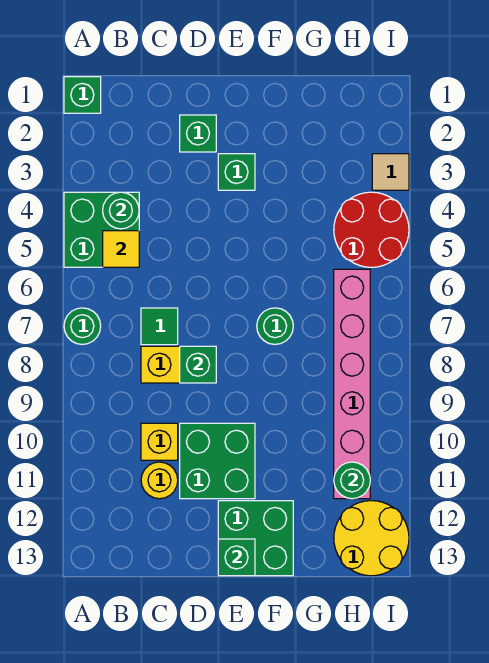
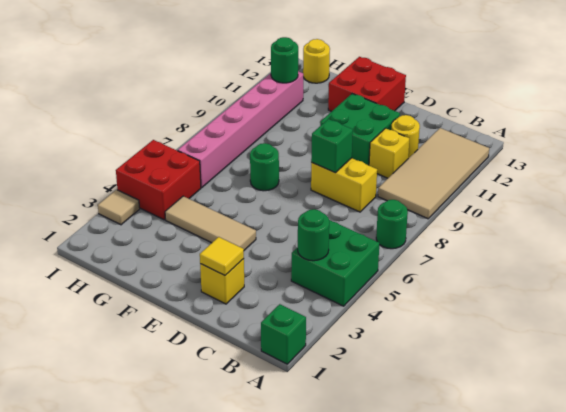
none -> tan 2x4 tile [378,128,489,219]
yellow 1x1 tile [103,231,139,267] -> yellow 1x1 tile moved to [200,237,244,275]
green 1x1 tile [141,308,178,345] -> none
green 1x1 brick [180,115,216,152] -> yellow 1x1 brick [200,259,244,304]
green 1x1 brick [218,154,255,190] -> none
none -> tan 1x3 tile [165,196,256,250]
green 2x2 brick [218,501,293,576] -> red 2x2 brick [328,57,406,111]
green 1x1 brick [218,539,255,576] -> none
red 2x2 round brick [334,192,409,267] -> red 2x2 brick [116,140,201,220]
yellow 2x2 round brick [334,501,409,576] -> yellow 1x1 round brick [303,39,330,83]

